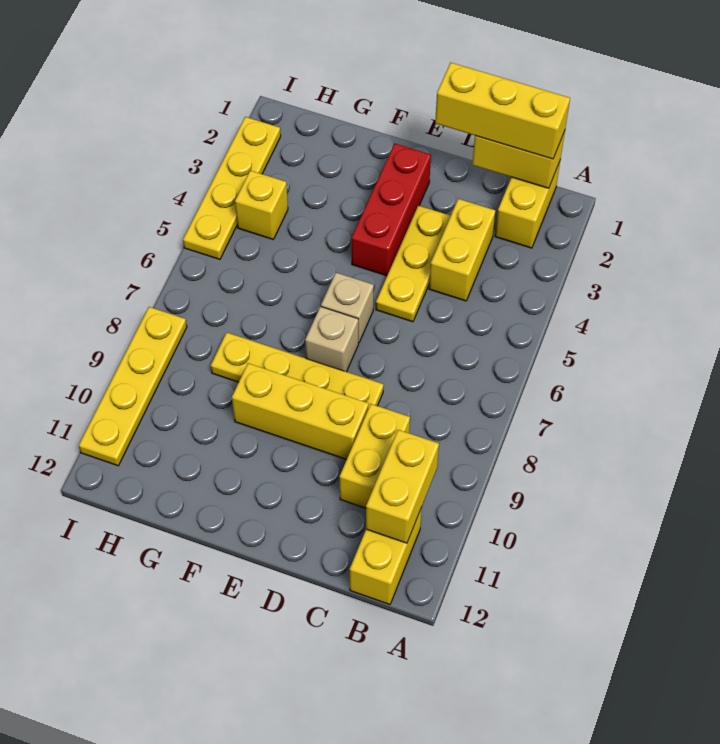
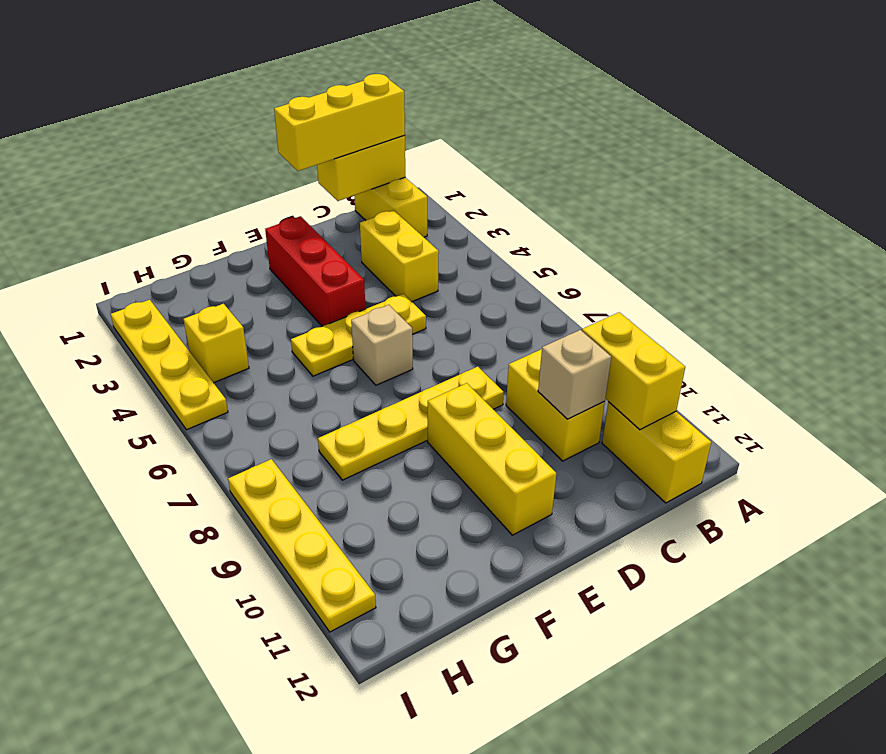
yellow 1x3 plate [376,206,450,322] -> yellow 1x3 plate turned to [291,294,426,376]
yellow 1x3 brick [232,363,369,459] -> yellow 1x3 brick turned to [428,383,557,535]
tan 1x1 brick [305,306,358,372] -> tan 1x1 brick moved to [538,330,611,419]

